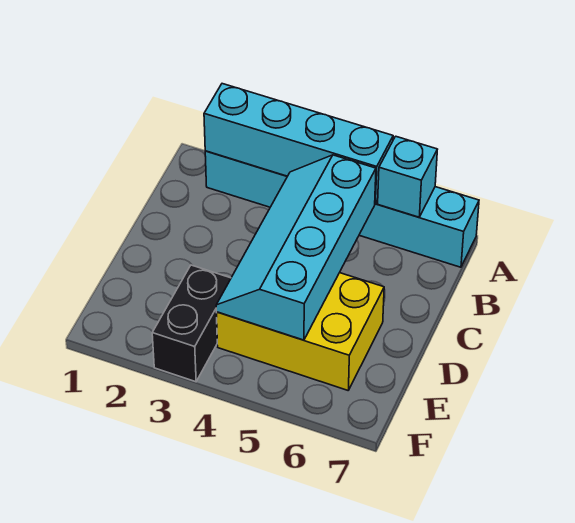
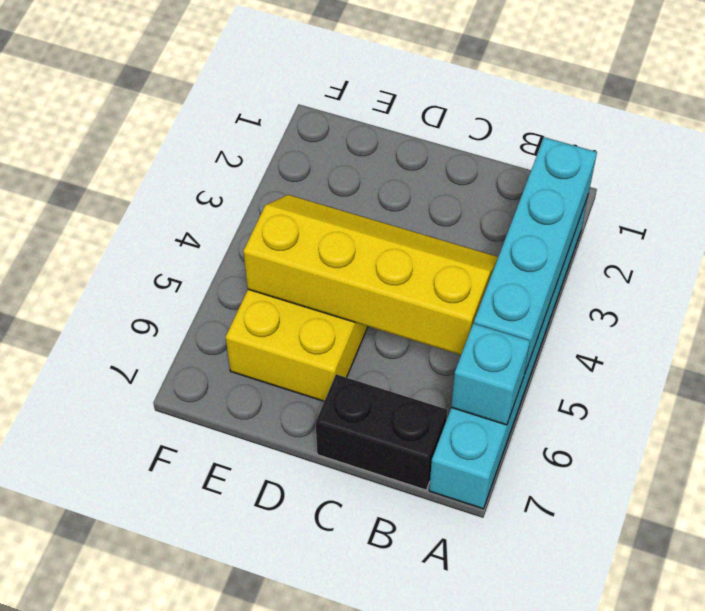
cyan 2x4 slope [216,155,376,340] -> yellow 2x4 slope [243,195,498,355]
black 1x2 brick [152,265,231,382] -> black 1x2 brick moved to [316,374,447,490]

